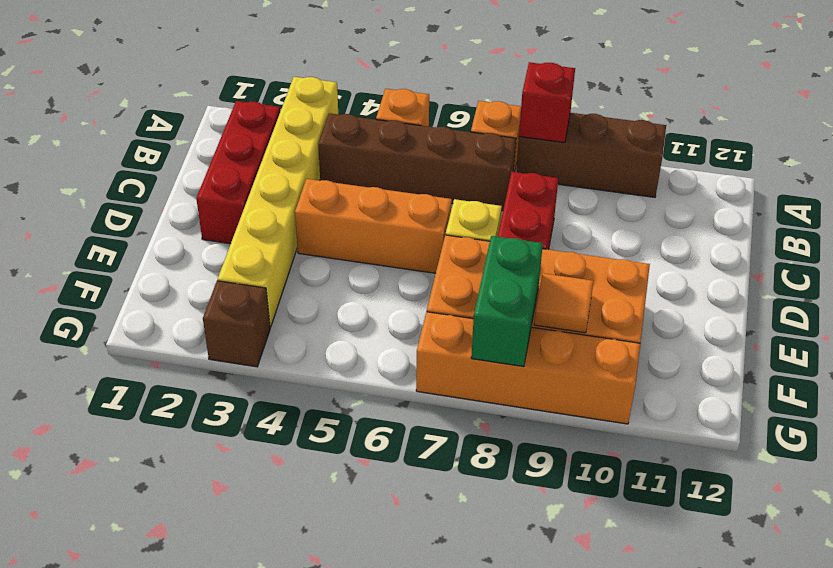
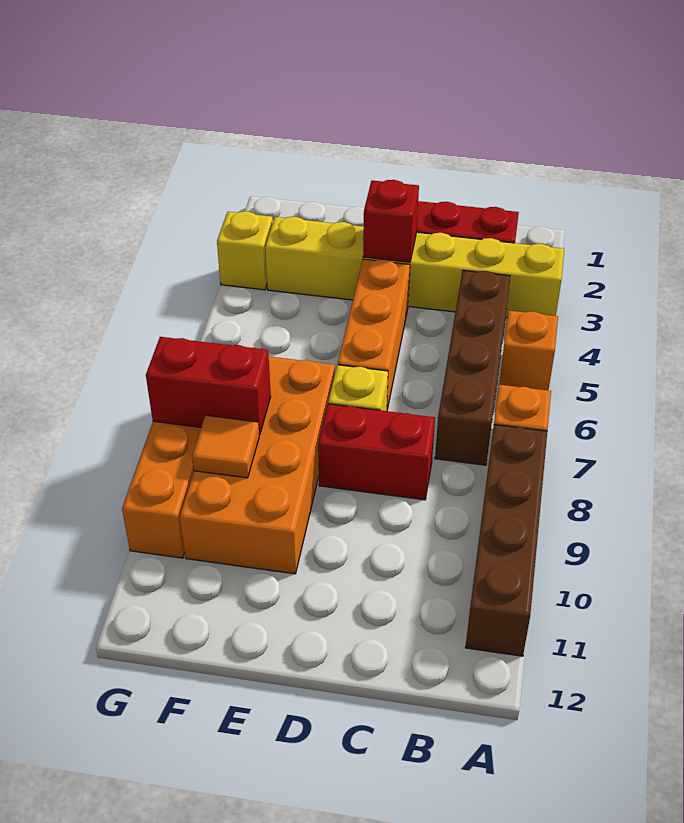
brown 1x3 brick [516,113,666,197] -> brown 1x4 brick [465,425,547,656]
red 1x1 brick [519,62,575,143] -> red 1x1 brick moved to [363,180,419,262]
green 1x2 brick [471,236,543,367] -> red 1x2 brick [146,337,271,435]
brown 1x1 brick [203,281,270,367] -> yellow 1x1 brick [217,211,273,290]

